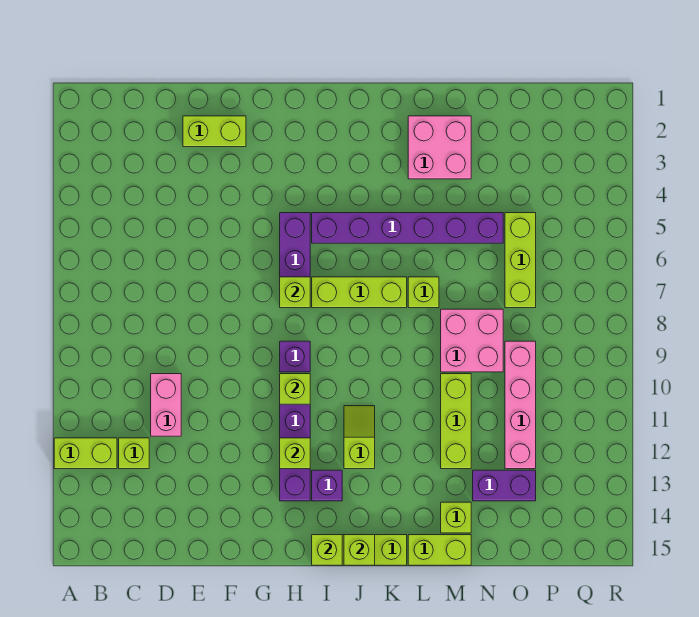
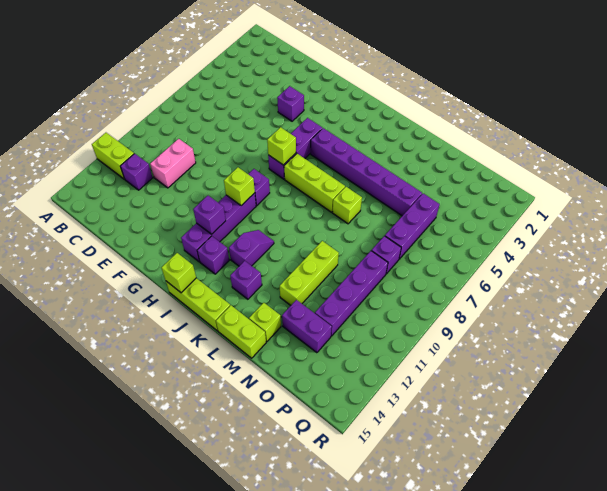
lime 1x1 brick [119,438,149,469] -> purple 1x1 brick [120,154,153,190]
lime 1x2 brick [183,116,246,147] -> none
none -> purple 1x1 brick [277,86,304,121]
lime 1x1 brick [280,438,310,469] -> purple 1x1 brick [193,196,226,234]
lime 1x2 slope [344,406,375,469] -> purple 1x2 slope [229,230,274,266]
lime 1x1 brick [344,535,375,565] -> none
none -> purple 1x1 brick [230,261,262,299]
pink 2x2 brick [408,116,471,179] -> none
pink 2x2 brick [441,309,503,372] -> none
lime 1x3 brick [505,213,536,308] -> purple 1x3 brick [385,193,440,259]
none -> purple 1x1 brick [372,236,401,274]
pink 1x4 brick [505,341,536,469] -> purple 1x4 brick [315,251,388,336]

